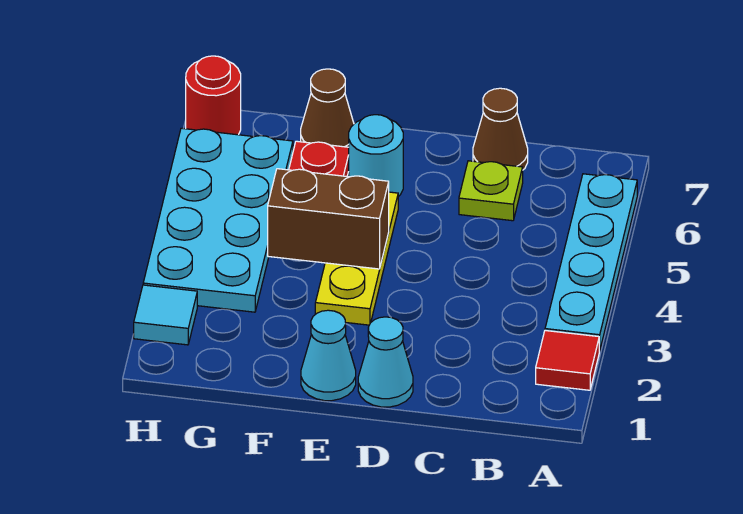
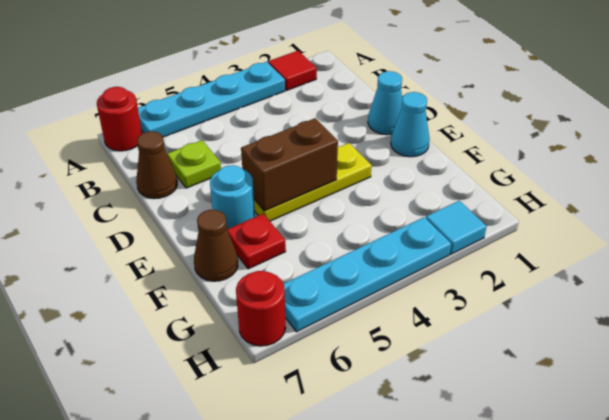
none -> red 1x1 round brick [97,87,142,151]
brown 1x2 brick [268,169,389,269] -> brown 1x2 brick turned to [241,118,338,211]
cyan 2x4 plate [143,128,293,312] -> cyan 1x4 plate [284,217,451,332]

